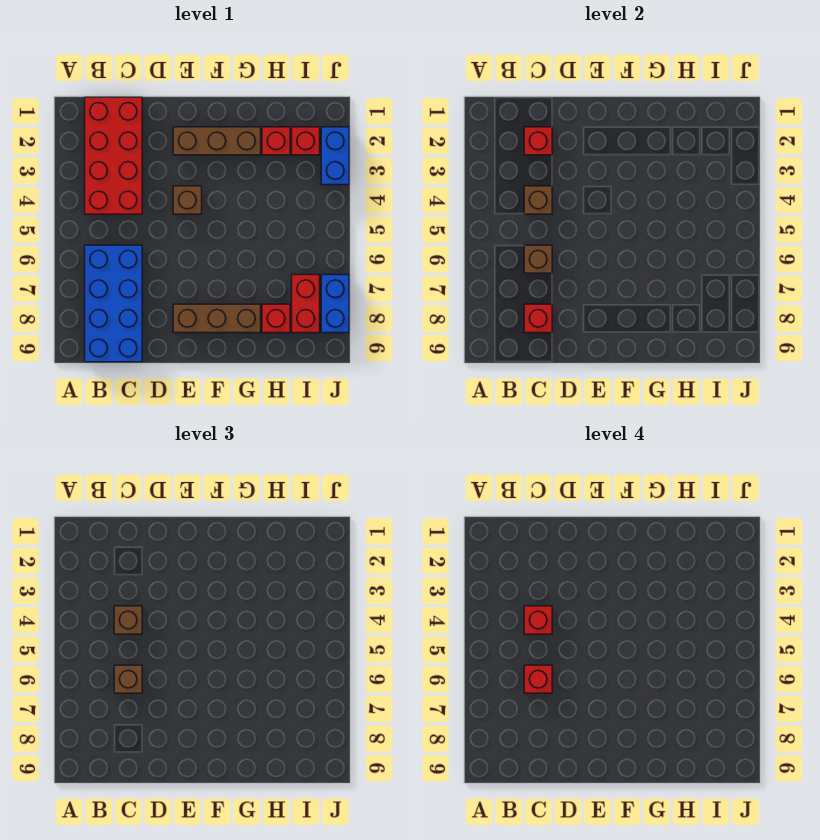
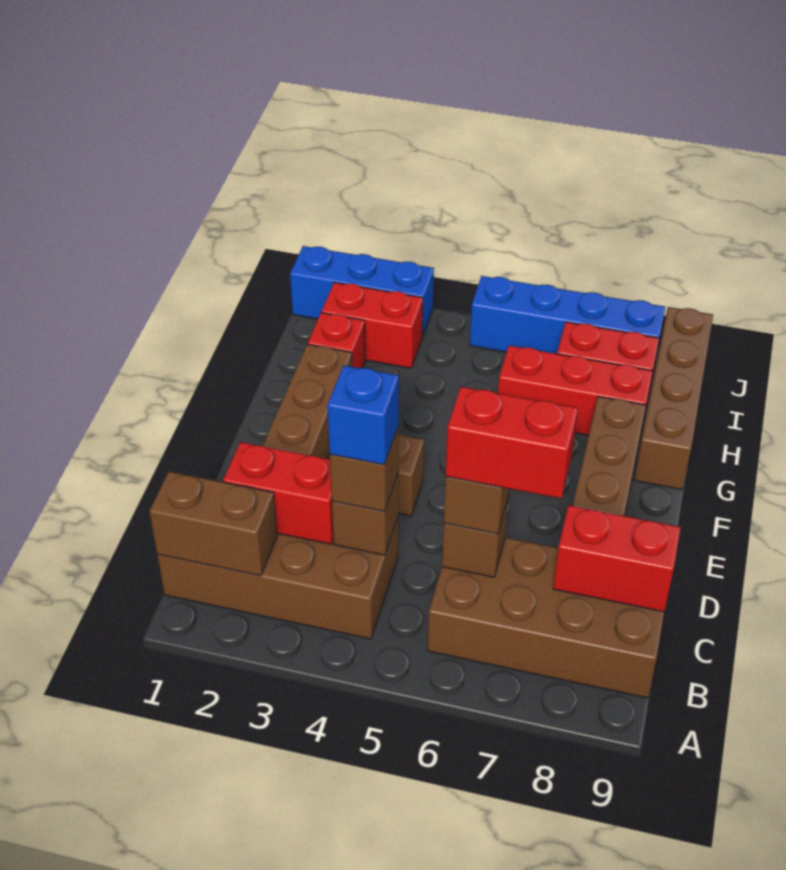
red 2x4 brick [85,97,142,214] -> brown 2x4 brick [157,476,398,639]
none -> brown 1x2 brick [149,472,277,576]
blue 2x4 brick [85,245,142,362] -> brown 2x4 brick [428,538,664,698]
red 1x1 brick [524,127,552,155] -> red 1x2 brick [223,442,333,544]
red 1x1 brick [524,606,552,634] -> blue 1x1 brick [327,366,399,465]
red 1x1 brick [524,665,552,693] -> red 1x2 brick [445,387,578,499]
red 1x1 brick [524,304,552,333] -> red 1x2 brick [553,505,681,612]
none -> brown 1x4 brick [634,307,713,490]
red 1x1 brick [262,304,290,333] -> red 1x3 brick [498,346,653,435]
red 1x1 brick [292,127,320,155] -> red 1x2 brick [321,282,423,368]
blue 1x2 brick [321,127,349,185] -> blue 1x3 brick [290,246,434,337]
blue 1x2 brick [321,275,349,333] -> blue 1x4 brick [470,276,665,366]

